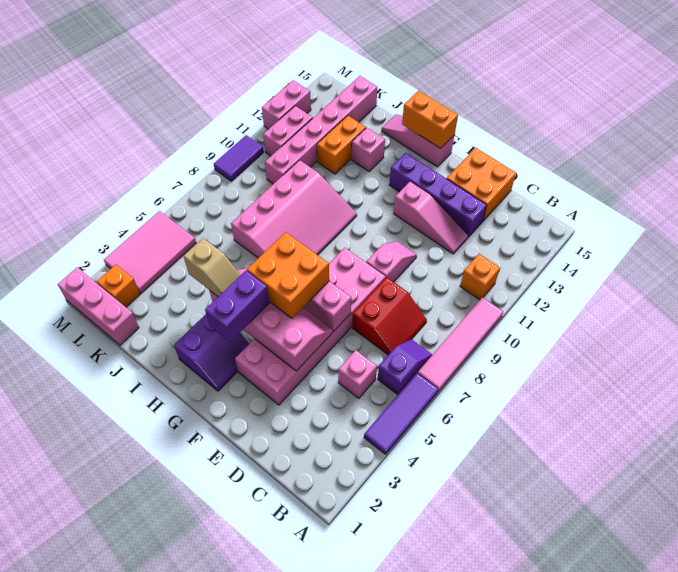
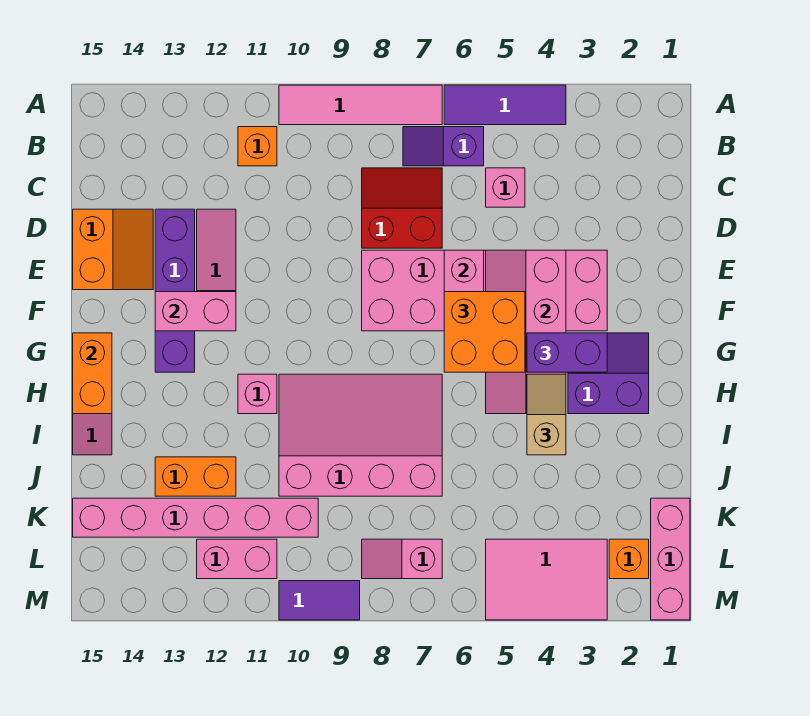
orange 2x2 brick [447,148,516,221] -> orange 2x2 slope [73,209,153,290]
pink 1x2 slope [366,241,417,282] -> pink 1x2 slope moved to [362,539,442,579]
pink 1x1 brick [352,128,385,171] -> pink 1x1 brick moved to [238,374,277,414]
pink 1x2 brick [262,80,311,129] -> pink 1x2 brick moved to [155,292,236,331]

